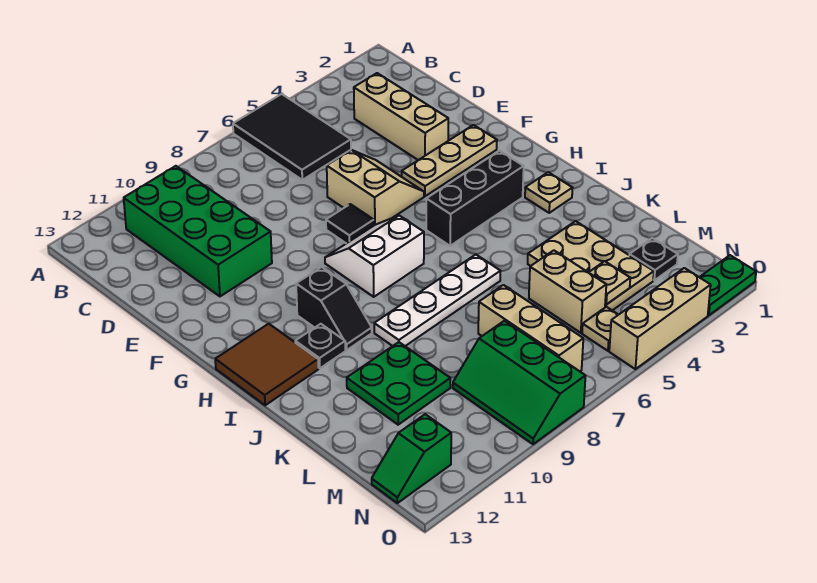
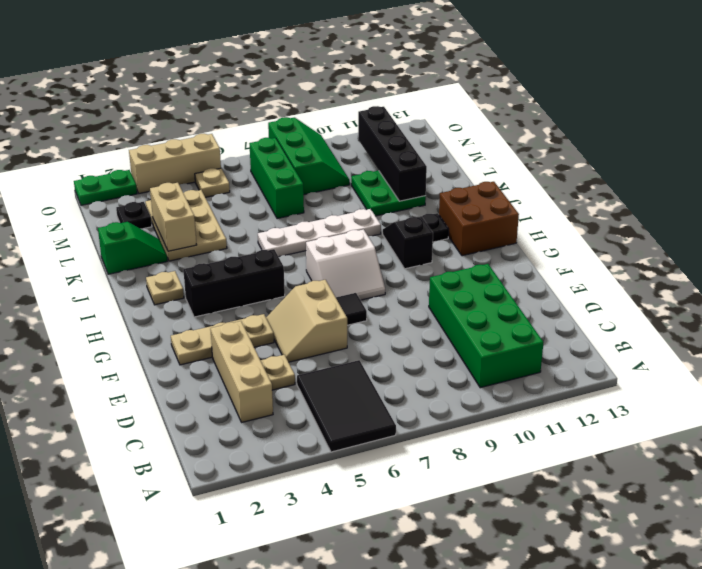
brown 2x2 tile [215,324,319,405] -> brown 2x2 brick [439,182,519,256]
none -> black 1x4 brick [358,106,427,201]
tan 1x2 brick [529,250,606,333] -> tan 1x2 brick moved to [150,183,197,251]
tan 1x3 brick [478,285,583,371] -> green 1x3 brick [249,138,304,219]
tan 1x1 plate [588,261,630,305] -> tan 1x1 plate moved to [261,355,295,390]
green 1x2 slope [372,414,451,503] -> green 1x2 slope moved to [98,222,167,274]

